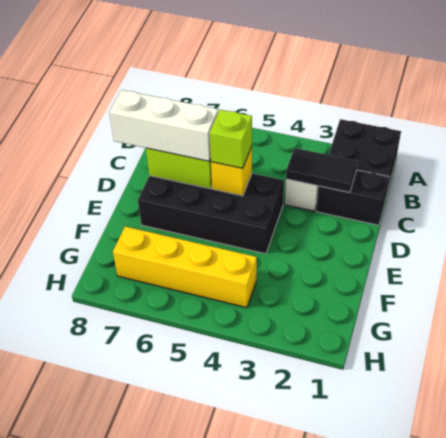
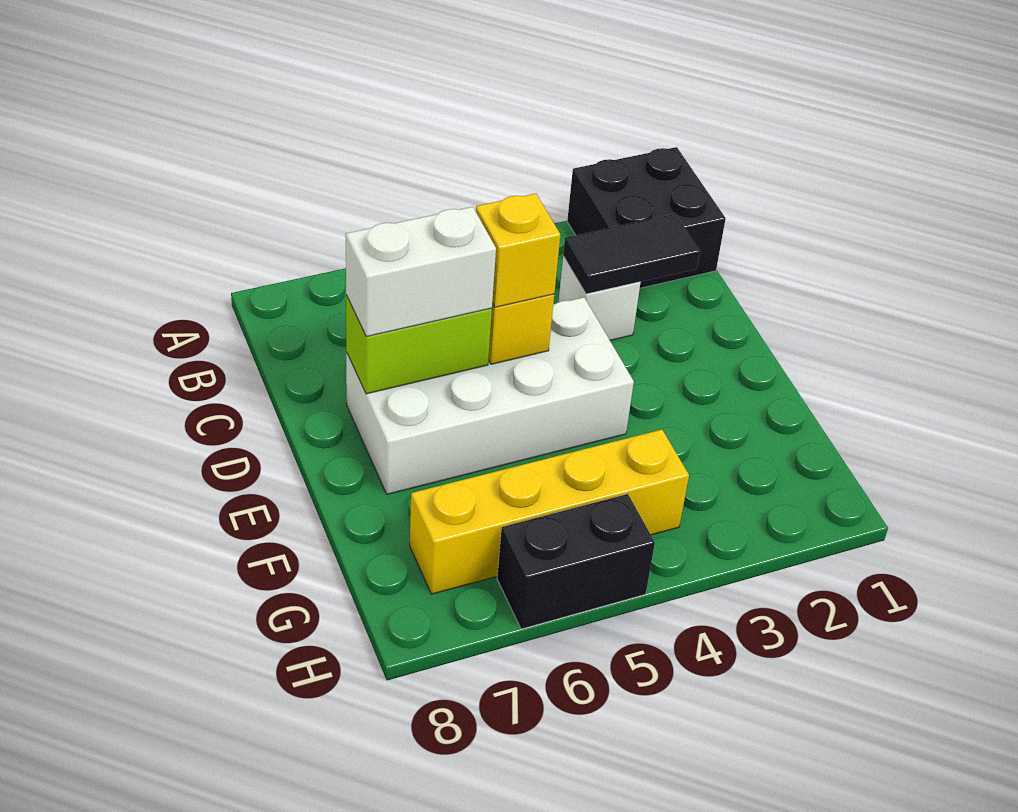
black 1x2 brick [316,170,389,225] -> black 1x2 brick moved to [497,494,655,629]
black 2x4 brick [138,173,284,254] -> white 2x4 brick [346,297,634,494]
lime 1x1 brick [210,110,252,168] -> yellow 1x1 brick [476,194,560,307]
white 1x3 brick [109,90,218,161] -> white 1x2 brick [346,207,496,337]

